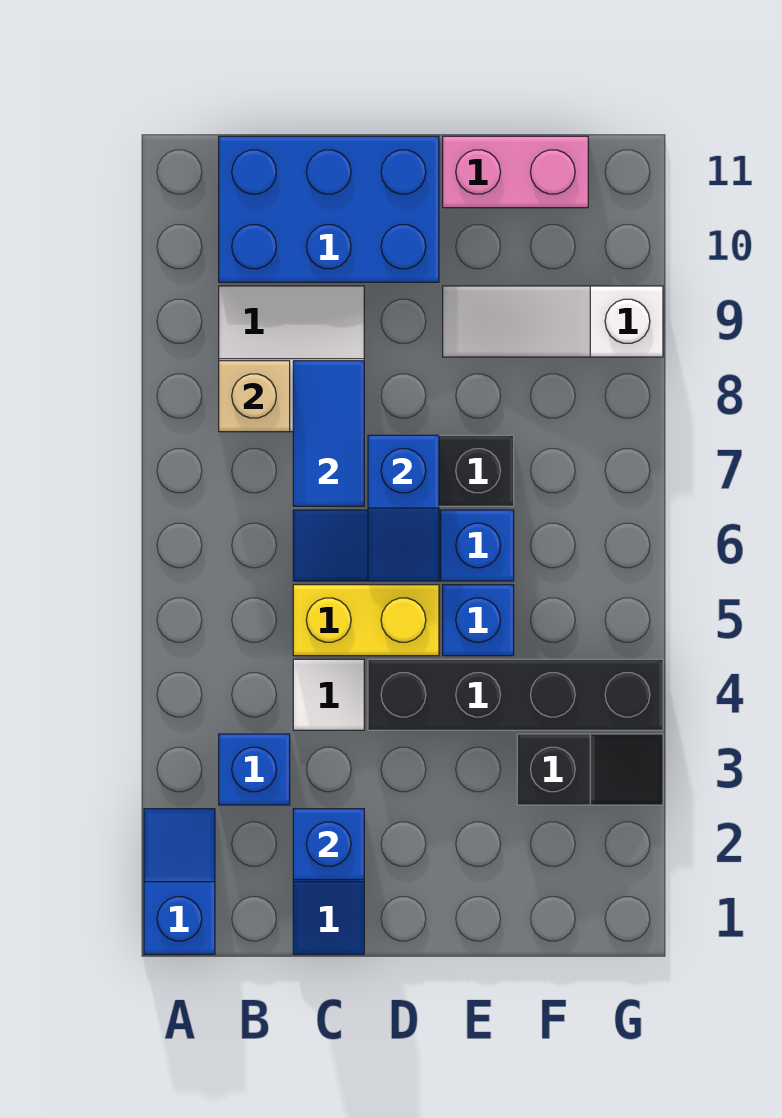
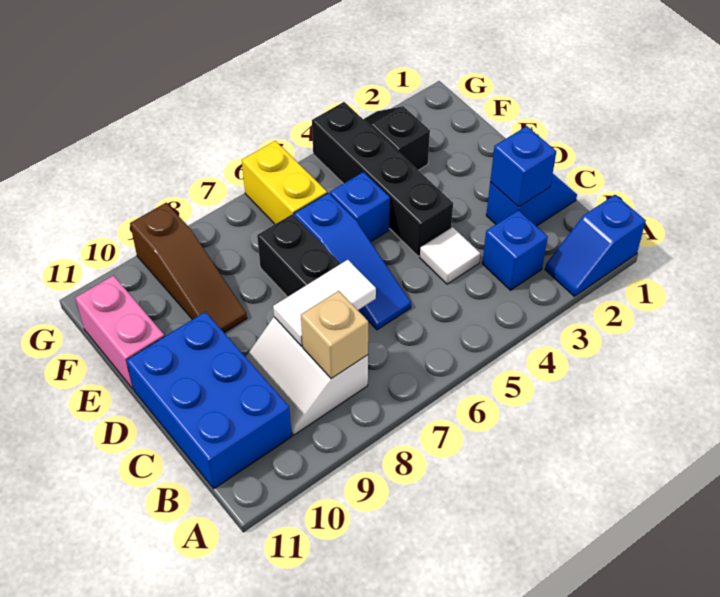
yellow 1x2 brick [293,585,439,656] -> yellow 1x2 brick moved to [242,141,327,224]
blue 1x2 tile [293,361,364,506] -> white 1x2 tile [273,260,376,346]
blue 1x2 slope [368,435,439,581] -> none
white 1x3 slope [443,286,663,357] -> brown 1x3 slope [130,203,247,333]

